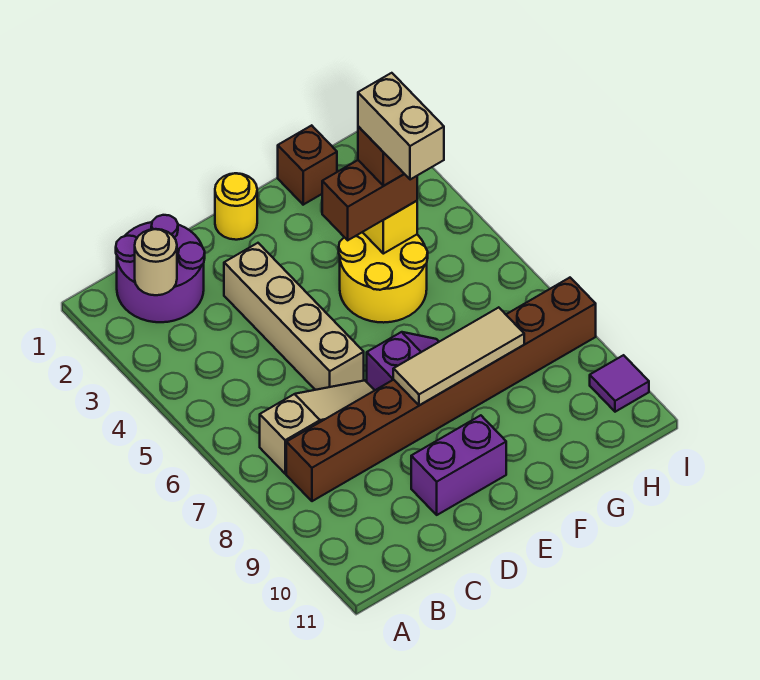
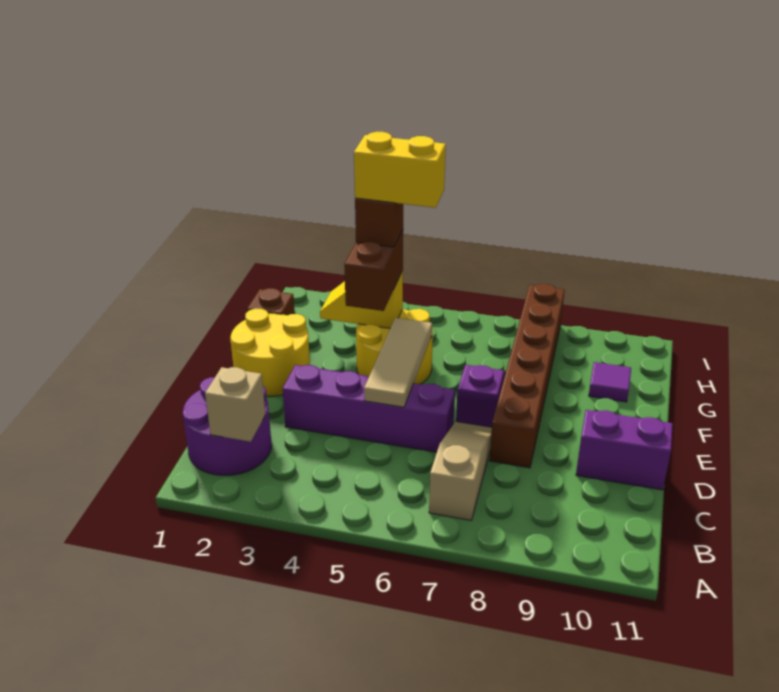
tan 1x1 round brick [135,229,177,295] -> tan 1x1 brick [205,367,265,442]
brown 1x8 brick [286,278,596,501] -> brown 1x6 brick [490,284,565,468]
tan 1x4 brick [224,243,364,390] -> purple 1x4 brick [283,365,455,452]
purple 1x2 brick [411,415,506,515] -> purple 1x2 brick turned to [576,410,673,490]
yellow 1x1 round brick [215,173,257,240] -> yellow 2x2 round brick [231,309,310,396]
tan 1x3 tile [393,307,524,405] -> tan 1x3 tile moved to [364,318,432,407]
tan 1x2 brick [358,73,444,180] -> yellow 1x2 brick [354,132,446,208]
purple 1x1 tile [590,355,649,412] -> purple 1x1 tile moved to [589,362,631,402]

